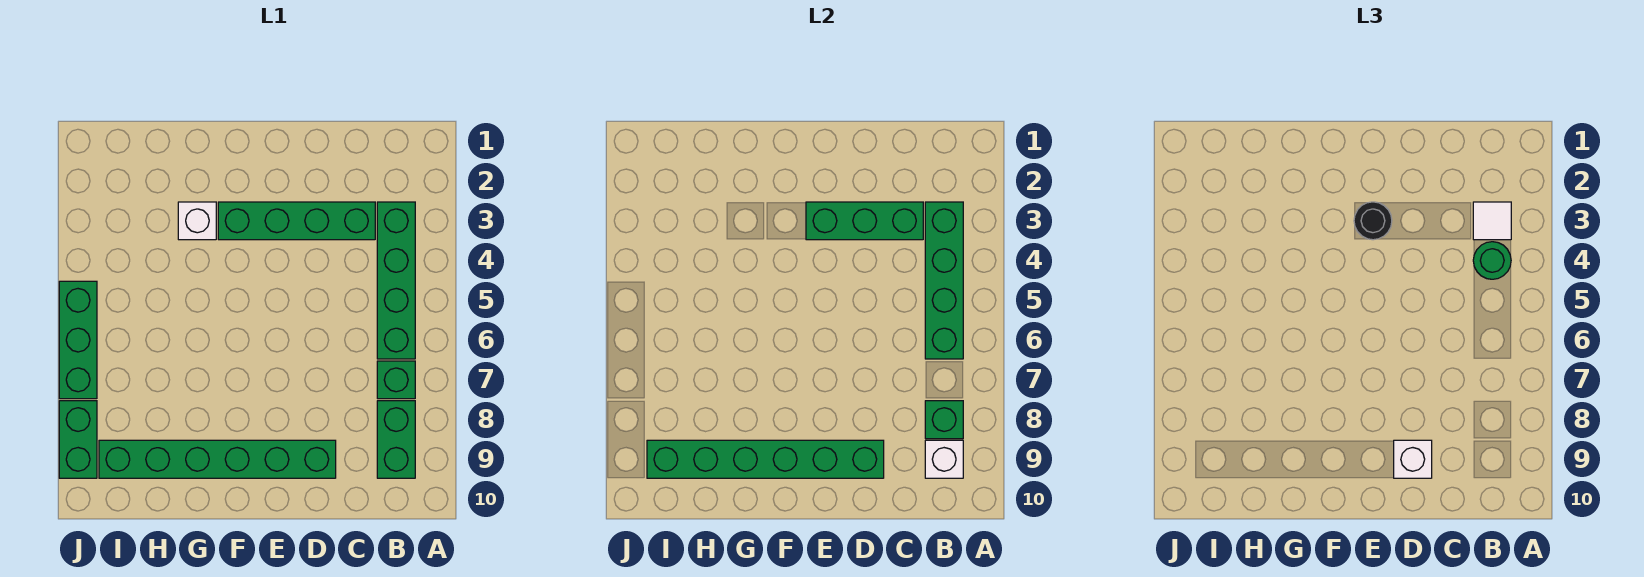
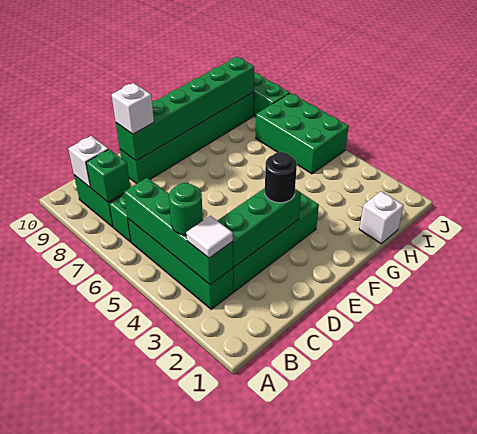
white 1x1 brick [178,202,216,240] -> white 1x1 brick moved to [359,191,404,244]
green 1x3 brick [59,281,97,399] -> green 2x3 brick [256,93,349,174]

